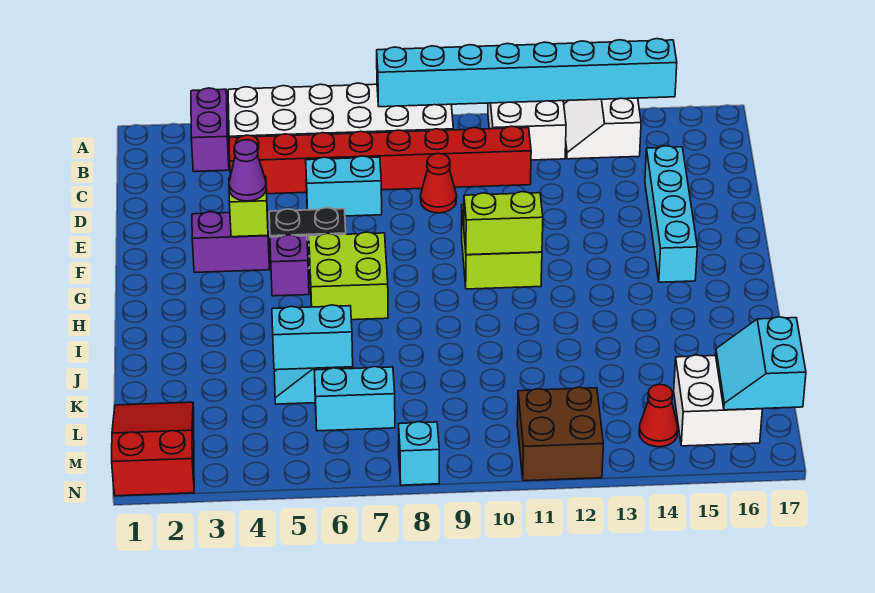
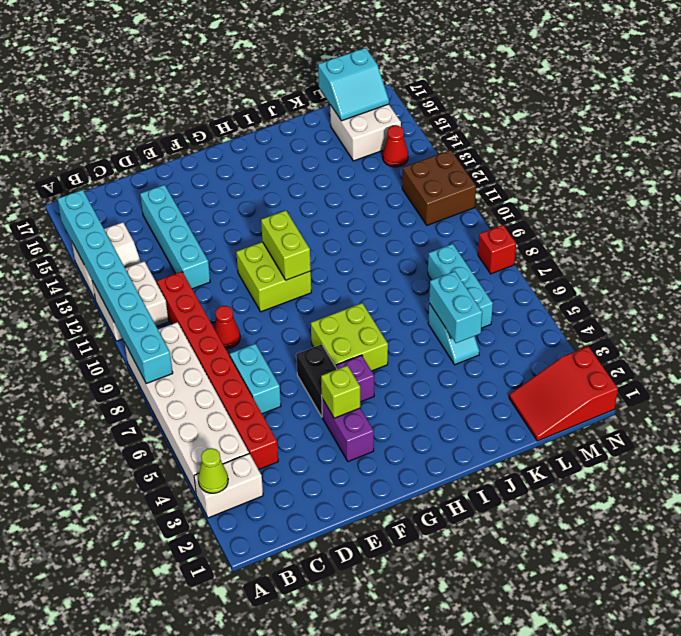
purple 1x2 brick [191,88,229,172] -> white 1x2 brick [194,454,263,518]
none -> lime 1x1 cone [198,448,228,493]
cyan 1x4 brick [645,146,697,282] -> cyan 1x4 brick turned to [140,185,210,289]
purple 1x1 cone [229,140,266,201] -> none
cyan 1x2 brick [314,367,395,431] -> cyan 1x3 brick [428,244,493,328]
cyan 1x1 brick [399,422,439,485] -> red 1x1 brick [478,225,516,274]

